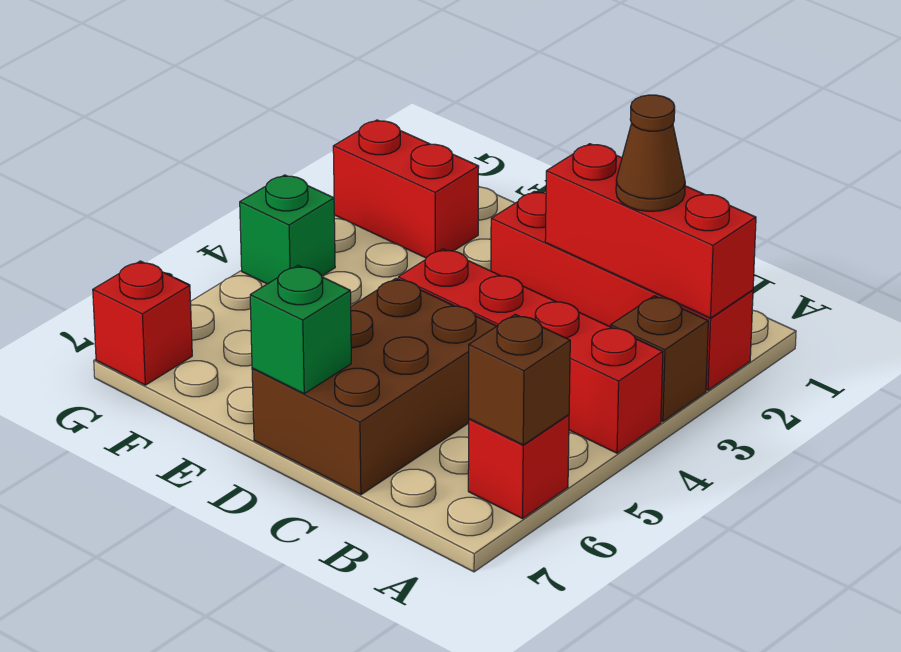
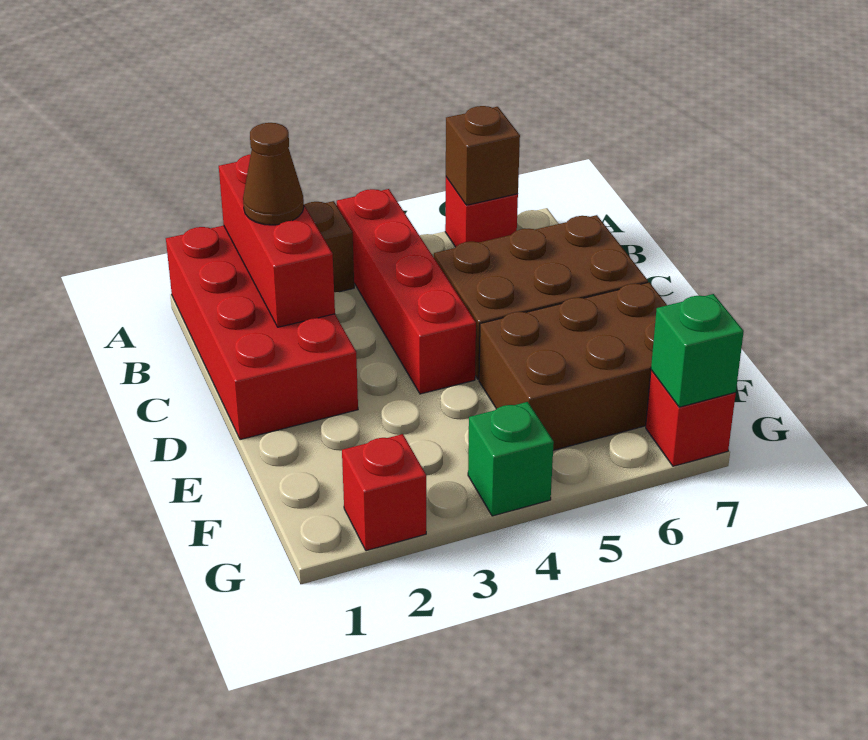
red 1x4 brick [491,191,753,390] -> red 2x4 brick [166,226,358,440]
green 1x1 brick [250,265,351,394] -> green 1x1 brick moved to [651,294,744,407]
none -> brown 2x3 brick [479,282,667,450]
red 1x2 brick [333,120,479,258] -> red 1x1 brick [342,434,426,551]

